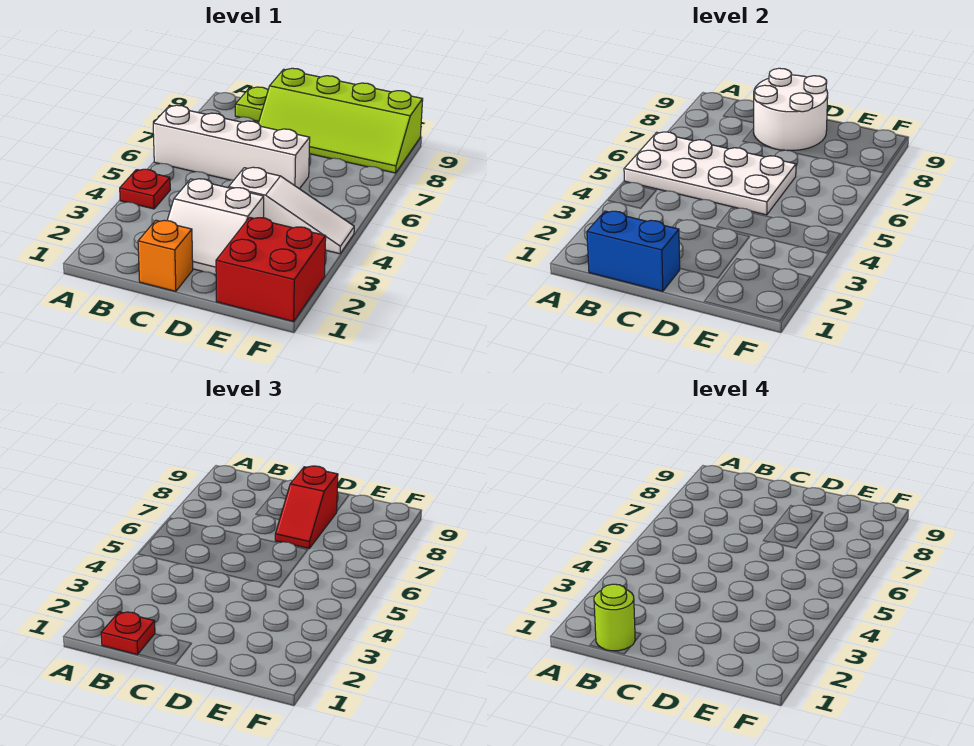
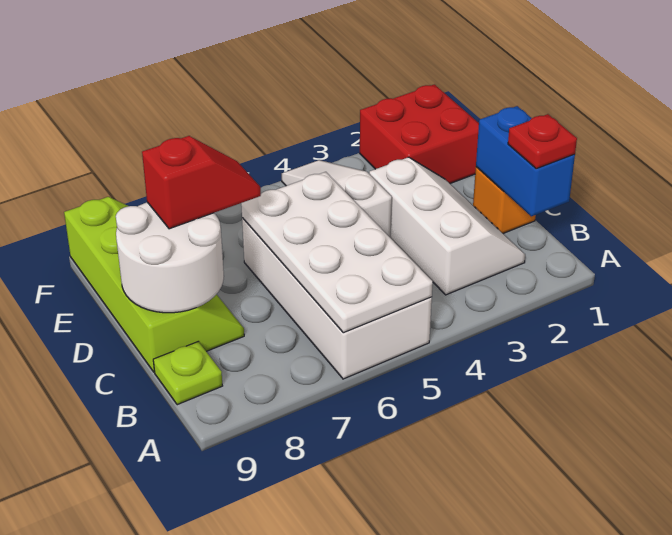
red 1x1 plate [120,169,170,209] -> none
white 1x4 brick [153,105,310,189] -> white 2x4 brick [242,218,432,379]
lime 1x1 round brick [594,584,635,651] -> none
white 2x2 slope [167,179,264,275] -> white 2x3 slope [369,157,525,295]

